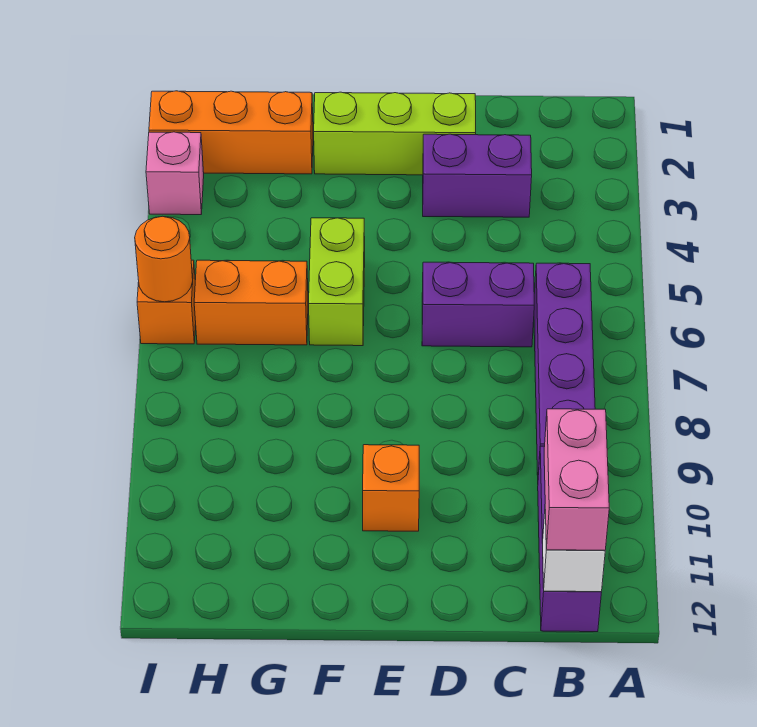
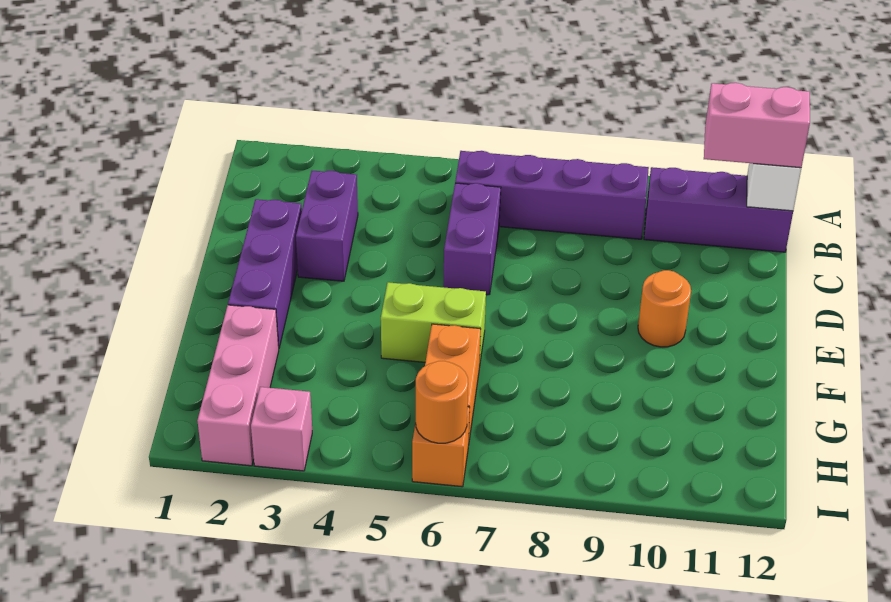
lime 1x3 brick [314,92,476,175] -> purple 1x3 brick [228,199,302,348]
orange 1x1 brick [363,445,419,531] -> orange 1x1 round brick [638,270,691,347]
orange 1x3 brick [149,91,313,174] -> pink 1x3 brick [197,305,279,466]

